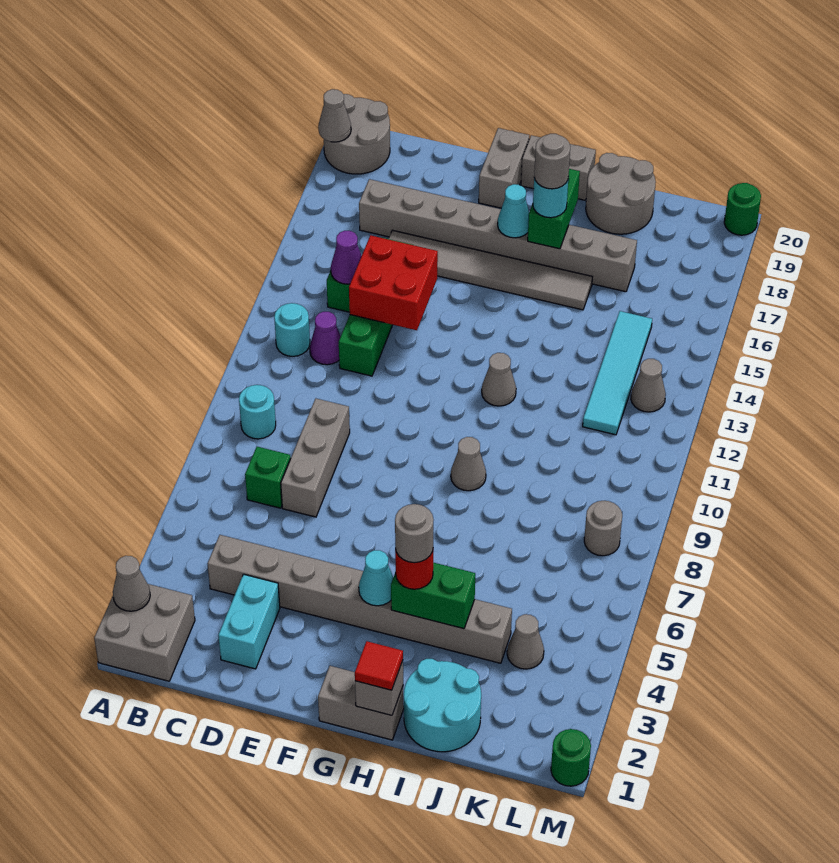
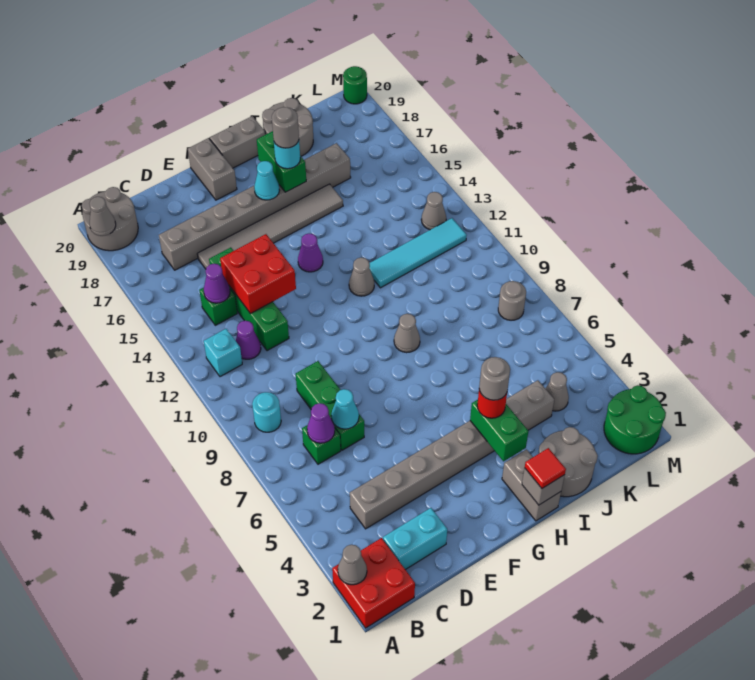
grey 2x2 brick [94,584,195,681] -> red 2x2 brick [332,538,415,628]
cyan 1x1 round brick [274,303,310,356] -> cyan 1x1 brick [204,329,242,377]
none -> purple 1x1 cone [307,403,335,443]
cyan 1x2 brick [218,574,280,669] -> cyan 1x2 brick turned to [383,508,447,570]
grey 1x3 brick [281,399,350,517] -> green 1x3 brick [296,361,364,450]
grey 1x2 brick [318,666,404,740] -> grey 1x2 brick turned to [502,449,561,521]
cyan 1x1 cone [359,550,393,606] -> cyan 1x1 cone moved to [331,389,359,429]
none -> purple 1x1 cone [298,234,323,272]
green 1x2 brick [391,563,475,629] -> green 1x2 brick turned to [470,400,528,461]
cyan 2x2 round brick [404,659,481,752] -> grey 2x2 round brick [539,427,598,497]
cyan 1x4 tile [583,311,652,435] -> cyan 1x4 tile turned to [369,218,467,288]
green 1x1 round brick [551,729,591,786] -> green 2x2 round brick [604,385,666,454]

